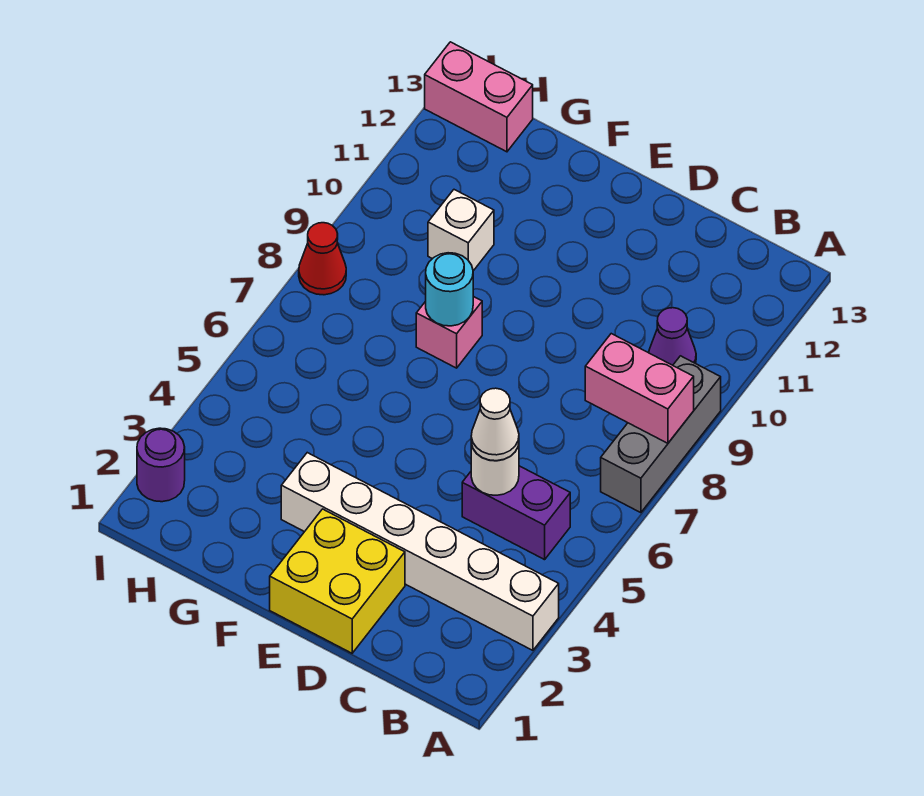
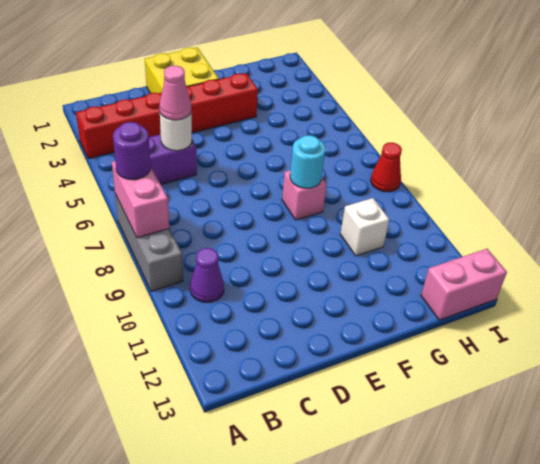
white 1x6 brick [281,453,559,650] -> red 1x6 brick [76,73,258,159]
pink 1x2 brick [585,334,694,443] -> pink 1x2 brick turned to [112,161,169,238]
white 1x1 cone [471,388,519,461] -> pink 1x1 cone [159,66,191,120]
purple 1x1 round brick [137,428,185,502] -> purple 1x1 round brick moved to [113,122,151,180]

